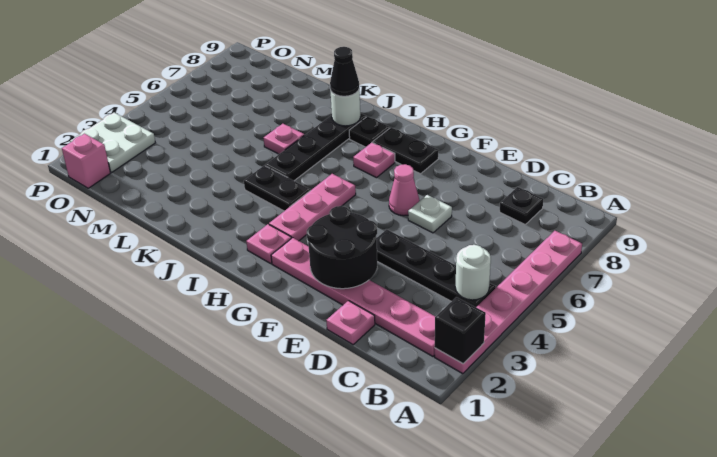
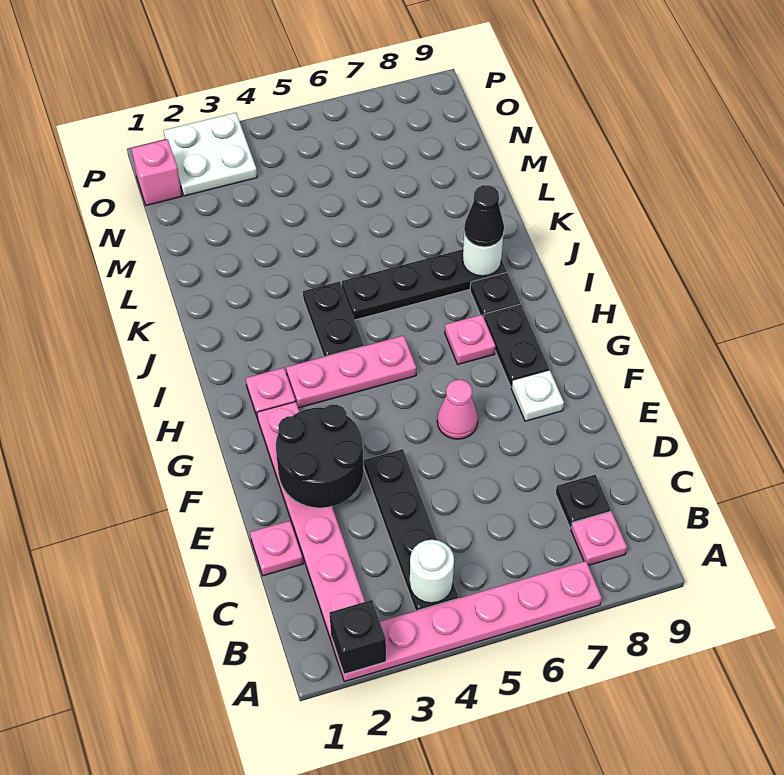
white 1x1 plate [408,195,452,233] -> white 1x1 plate moved to [511,370,564,421]
pink 1x1 plate [264,124,304,154] -> pink 1x1 plate moved to [571,511,627,565]

